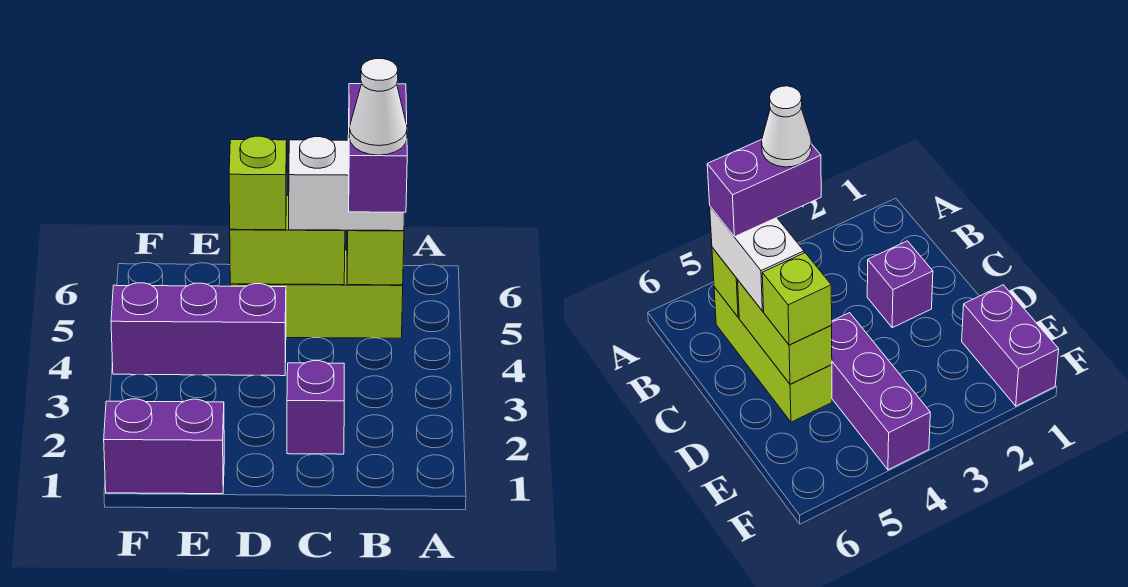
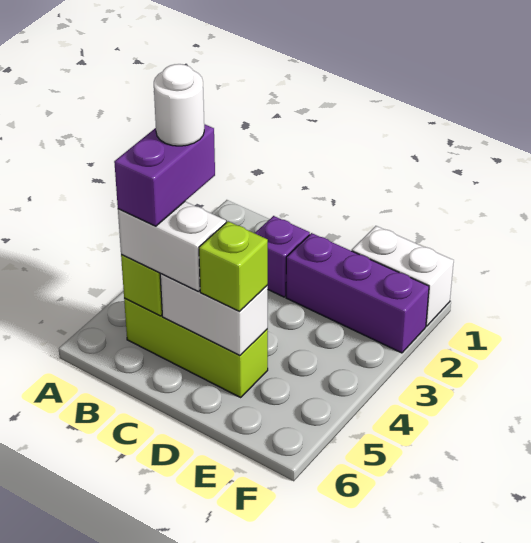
white 1x1 cone [349,59,407,155] -> white 1x1 round brick [154,64,204,146]
lime 1x2 brick [230,195,345,285] -> white 1x2 brick [160,274,268,356]
purple 1x3 brick [111,283,286,376] -> purple 1x3 brick moved to [286,233,429,353]
purple 1x2 brick [104,399,224,494] -> white 1x2 brick [352,226,454,326]

